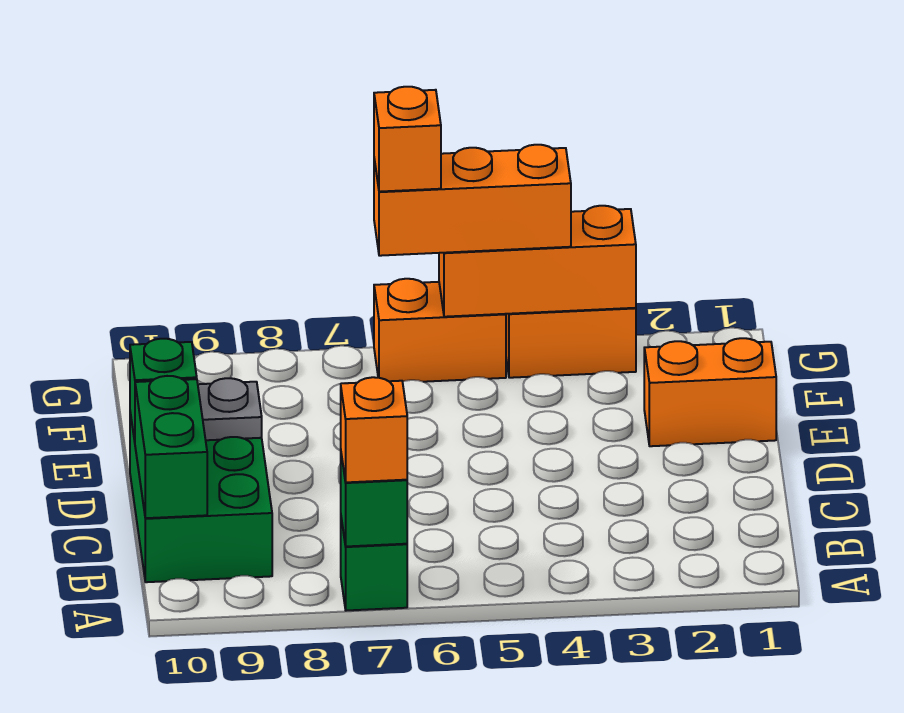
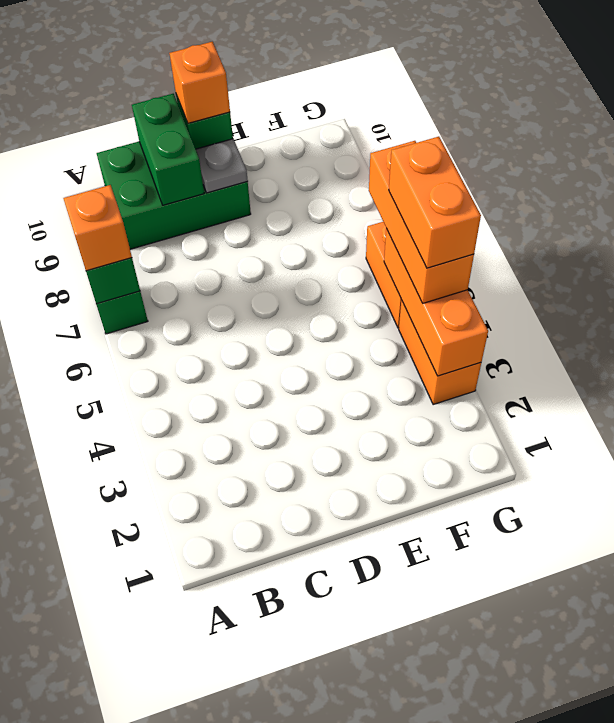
green 1x2 brick [135,376,207,518] -> green 1x2 brick turned to [132,94,204,205]
orange 1x2 brick [644,338,776,446] -> orange 1x2 brick moved to [389,137,481,268]
orange 1x1 brick [374,87,441,192] -> orange 1x1 brick moved to [169,42,230,123]

